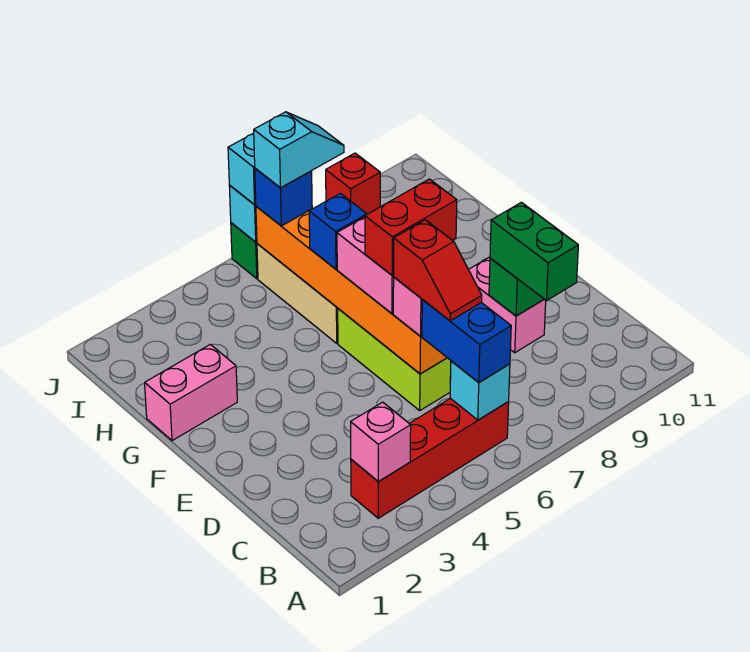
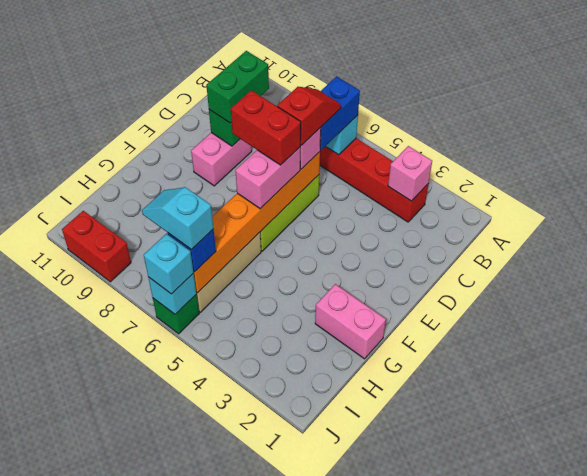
blue 1x1 brick [309,193,367,269] -> none
red 1x1 brick [326,153,380,214] -> red 1x2 brick [62,211,131,282]

